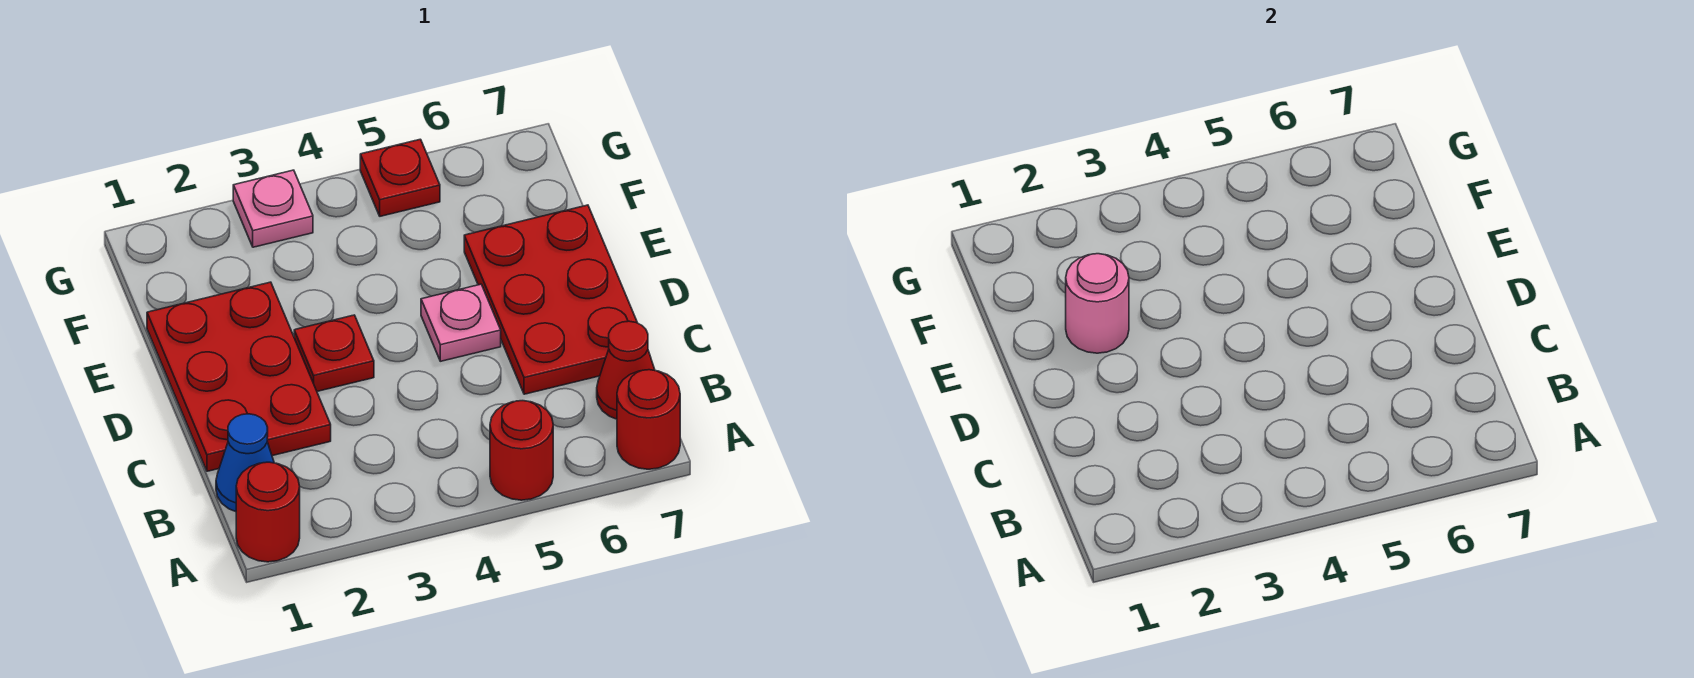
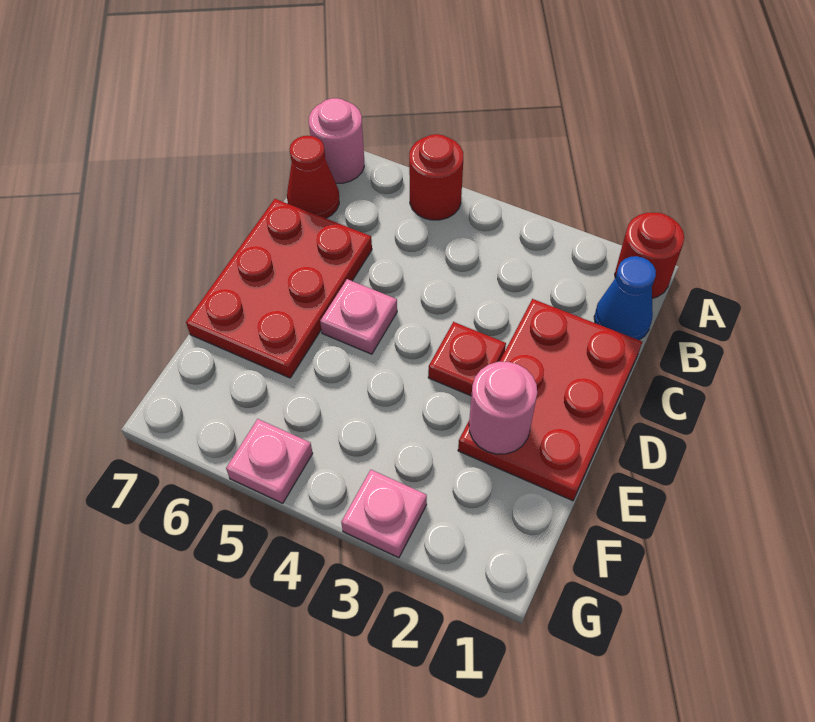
red 1x1 round brick [617,370,680,469] -> pink 1x1 round brick [309,98,364,183]
red 1x1 plate [360,139,440,216] -> pink 1x1 plate [226,419,313,503]

